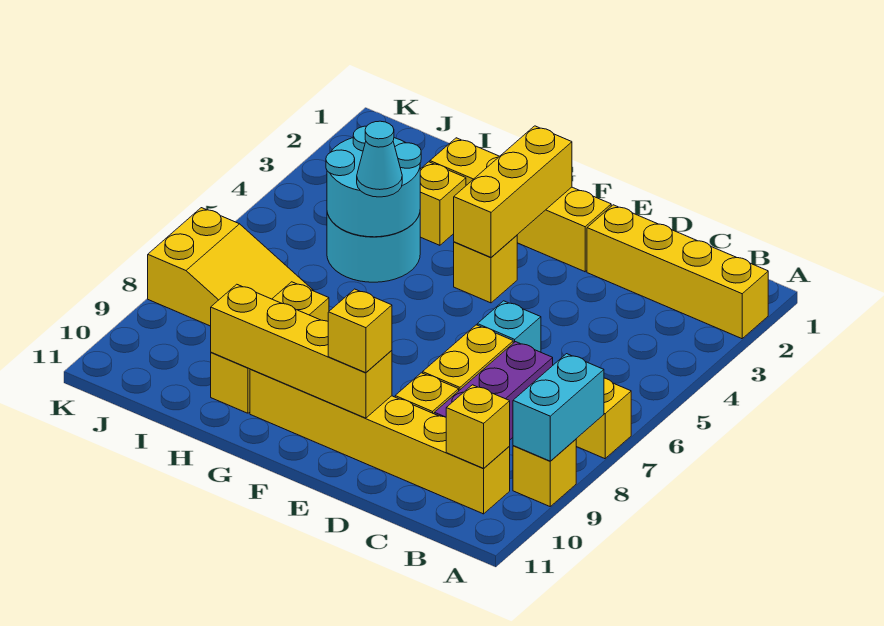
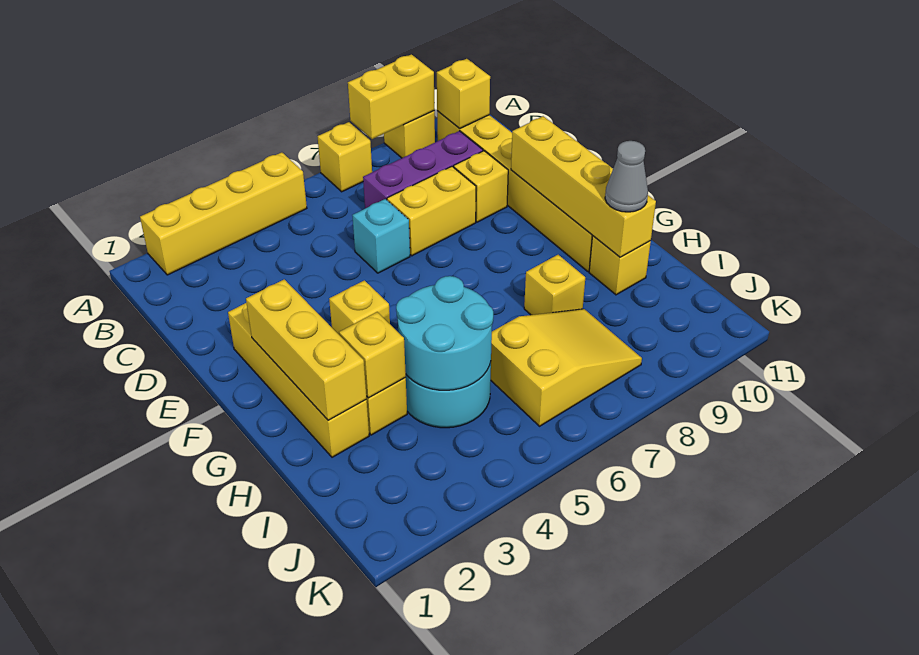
yellow 1x4 brick [587,205,768,339] -> yellow 1x4 brick turned to [140,152,307,275]
cyan 1x2 brick [513,354,604,461] -> yellow 1x2 brick [348,54,435,139]
yellow 1x1 brick [328,289,392,373] -> yellow 1x1 brick moved to [339,312,406,398]
yellow 1x3 brick [454,126,572,257] -> yellow 1x3 brick turned to [246,279,367,420]
cyan 1x1 cone [357,121,402,197] -> none
none -> grey 1x1 cone [605,141,648,212]
yellow 2x3 slope [148,208,314,326] -> yellow 2x3 slope turned to [491,309,642,426]

